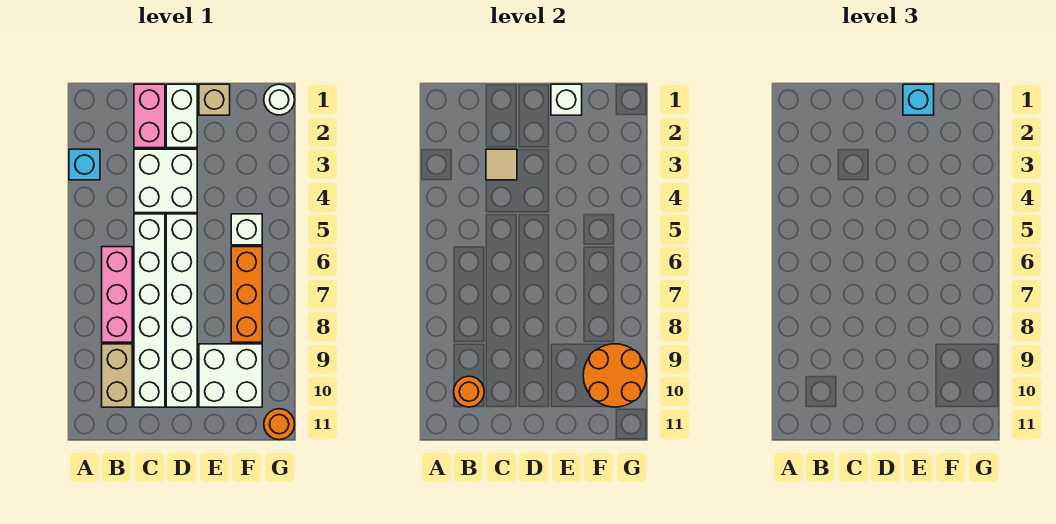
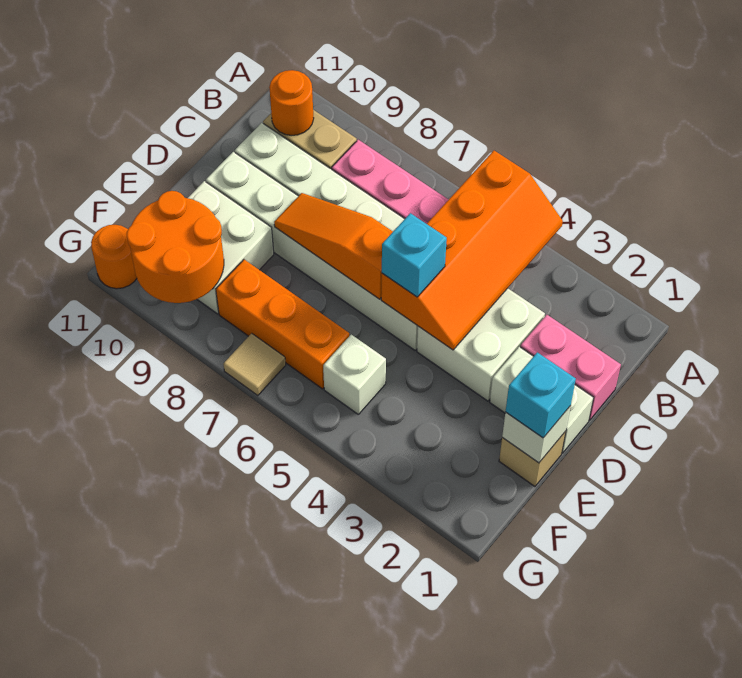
cyan 1x1 brick [69,149,100,180] -> cyan 1x1 brick moved to [382,213,447,297]
none -> orange 2x4 slope [381,151,563,350]
tan 1x1 tile [486,149,517,180] -> tan 1x1 tile moved to [224,333,286,396]
none -> orange 1x3 slope [274,193,393,299]
white 1x1 round brick [264,84,295,115] -> none

